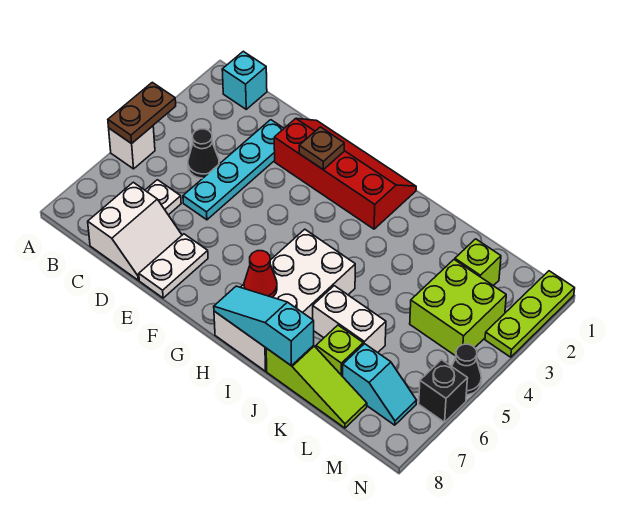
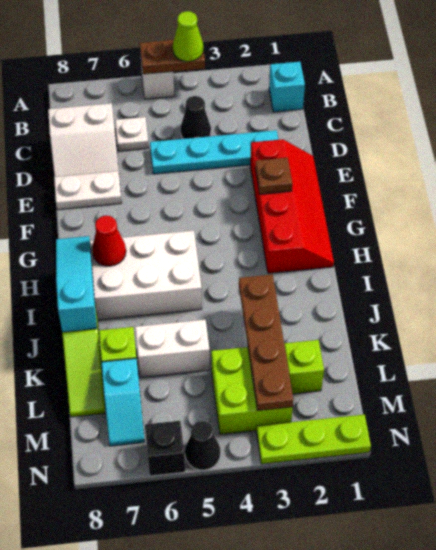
none -> lime 1x1 cone [173,11,203,61]
none -> brown 1x4 plate [239,274,294,411]
white 1x2 brick [313,286,386,353] -> white 1x2 brick turned to [135,320,210,377]

